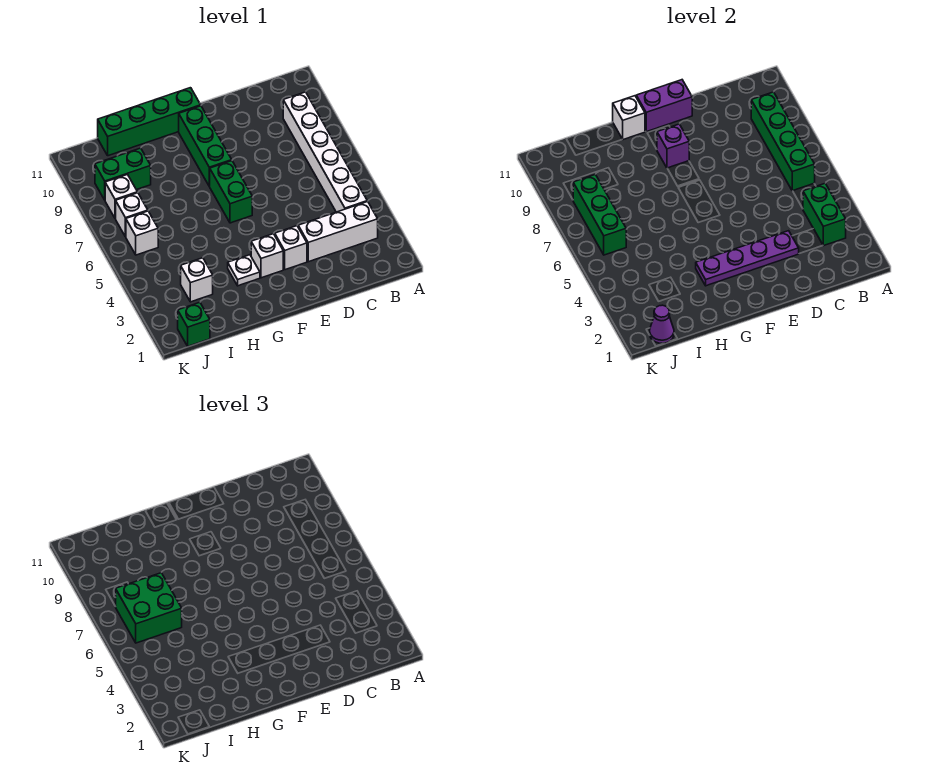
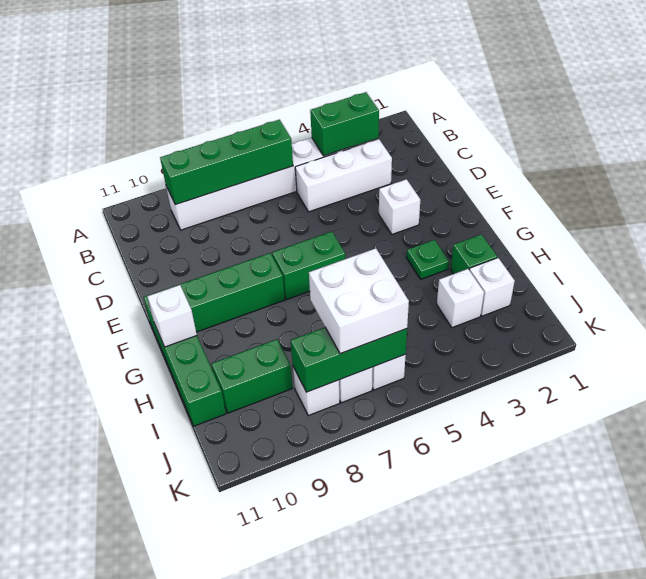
white 1x3 brick [298,201,378,262] -> white 1x3 brick turned to [295,139,392,212]
purple 1x4 plate [696,231,799,286] -> none
purple 1x2 brick [636,80,692,132] -> none
white 1x1 brick [251,234,283,278] -> white 1x1 brick moved to [469,258,515,316]
purple 1x1 brick [657,124,689,168] -> none
white 1x1 plate [228,255,260,286] -> green 1x1 plate [407,240,449,279]
green 2x2 brick [116,573,182,643] -> white 2x2 brick [309,248,409,354]
green 1x2 brick [95,148,151,200] -> green 1x2 brick turned to [212,339,293,413]
green 1x1 brick [178,302,210,346] -> green 1x1 brick moved to [451,235,497,274]
purple 1x1 cone [650,305,674,343] -> none

